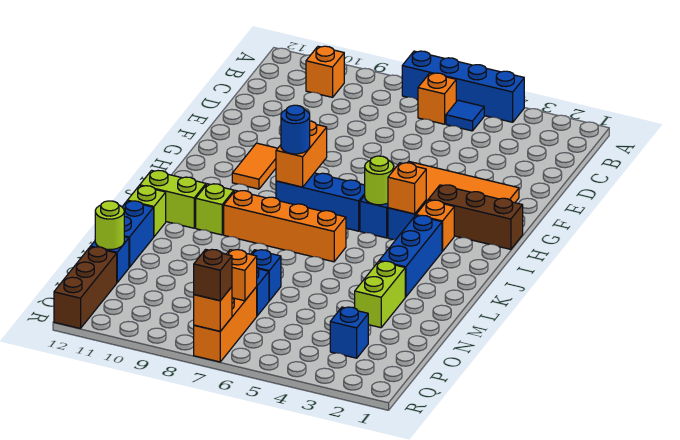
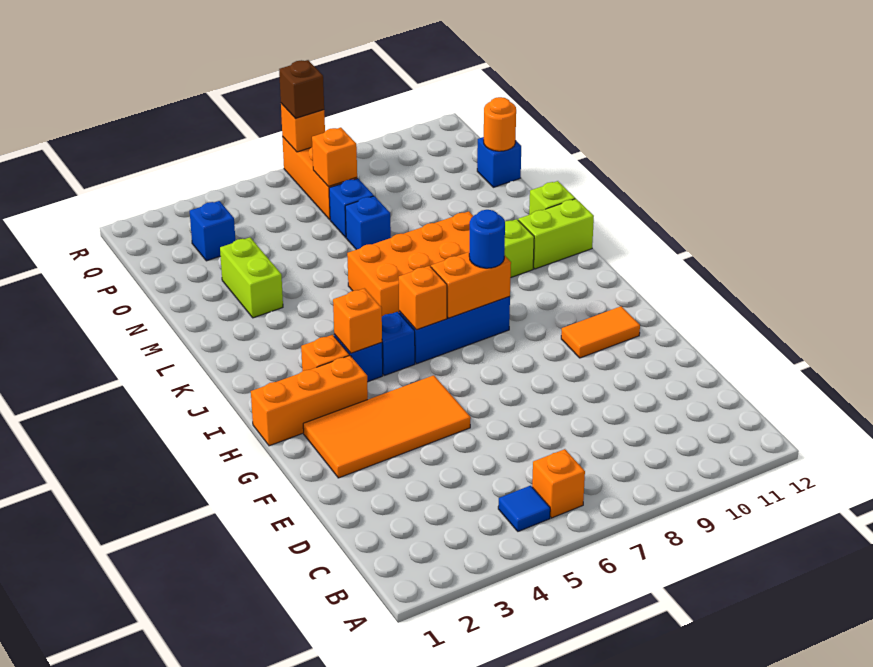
blue 1x4 brick [402,51,524,122] -> none
orange 1x1 brick [306,46,344,97] -> orange 1x1 brick moved to [399,266,447,330]
orange 1x2 tile [232,143,278,189] -> orange 1x2 tile turned to [561,306,640,358]
brown 1x3 brick [428,185,523,249] -> orange 1x3 brick [251,355,368,446]
orange 1x2 brick [276,121,327,187] -> orange 1x2 brick turned to [431,252,511,318]
lime 1x1 round brick [365,156,394,205] -> none
blue 1x3 brick [379,215,442,297] -> none
orange 1x4 brick [224,191,346,262] -> orange 2x4 brick [347,211,473,316]
blue 1x2 brick [122,201,154,267] -> none
lime 1x1 round brick [95,201,124,250] -> orange 1x1 round brick [484,97,516,151]
brown 1x3 brick [54,247,117,329] -> none

